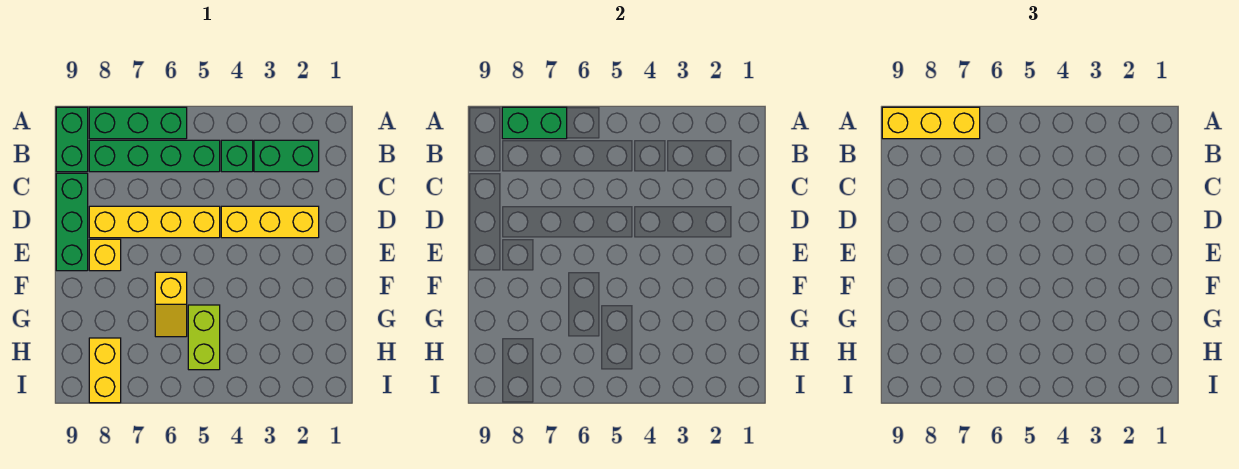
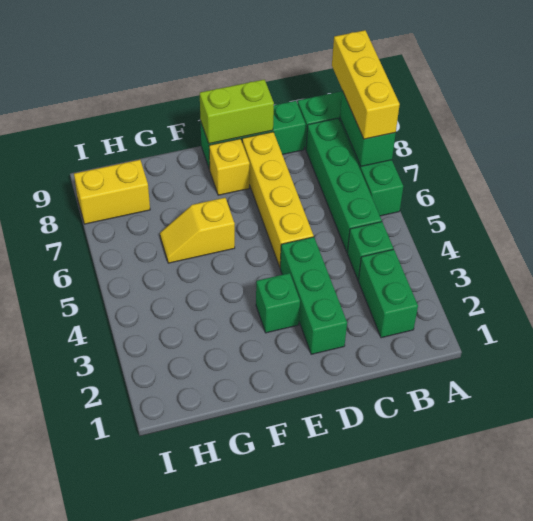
yellow 1x3 brick [221,206,319,238] -> green 1x3 brick [280,237,347,354]
none -> green 1x1 brick [256,273,300,333]
lime 1x2 brick [188,305,220,370] -> lime 1x2 brick moved to [200,80,274,144]

